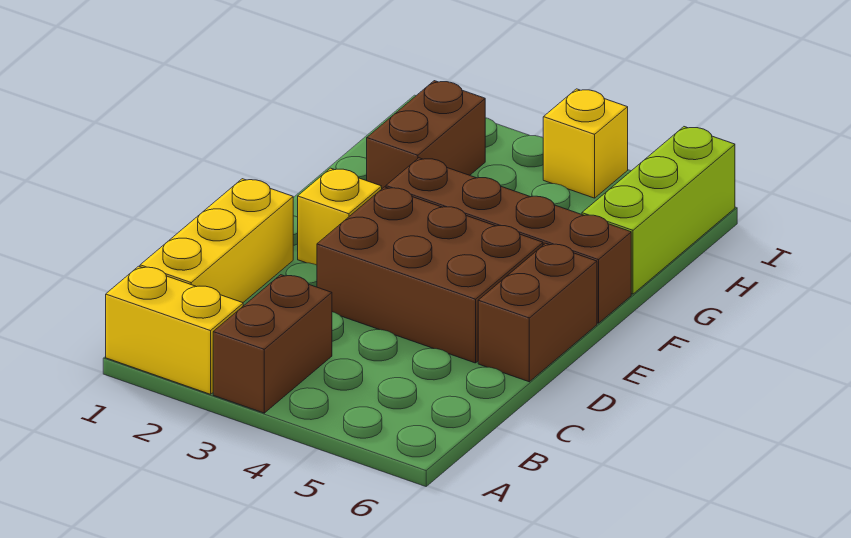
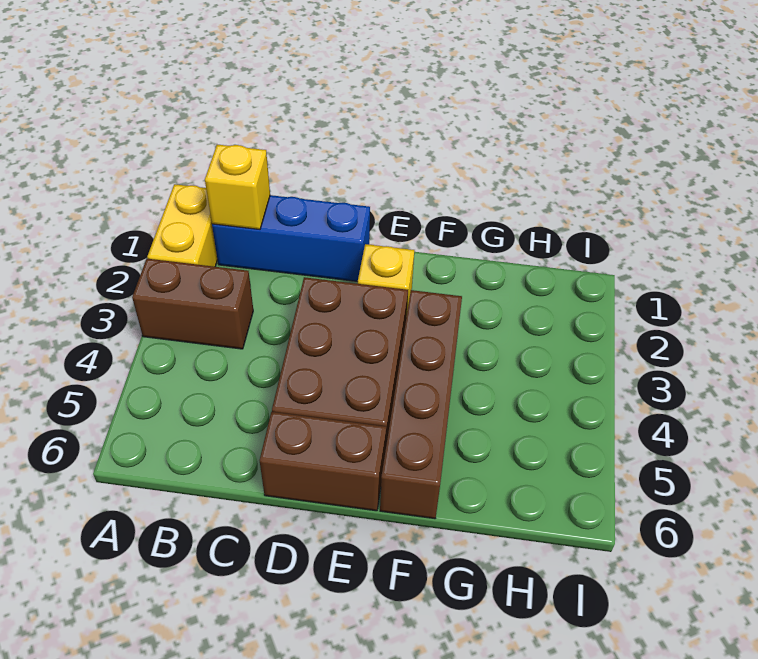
yellow 1x3 brick [140,179,293,303] -> blue 1x3 brick [212,195,370,282]
brown 1x2 brick [367,81,485,188] -> none
lime 1x3 brick [582,127,735,294] -> none
yellow 1x1 brick [543,89,628,198] -> yellow 1x1 brick moved to [205,145,270,229]

